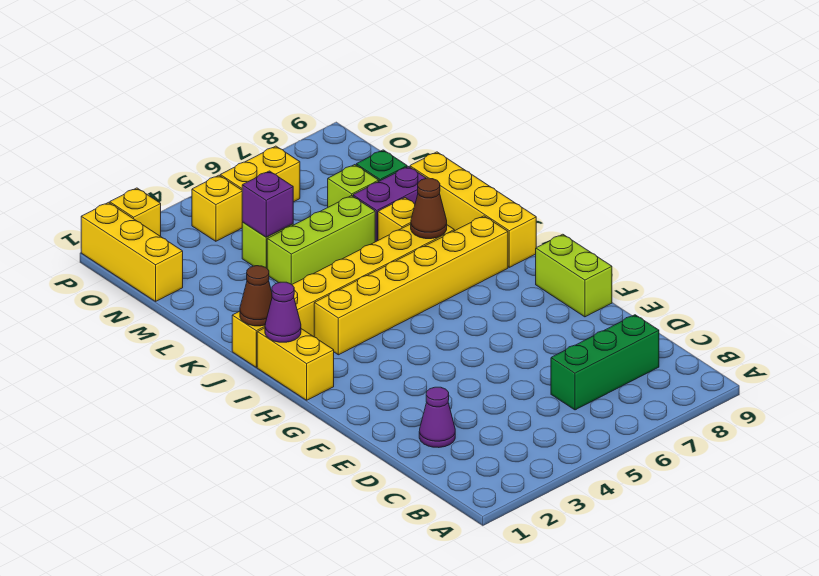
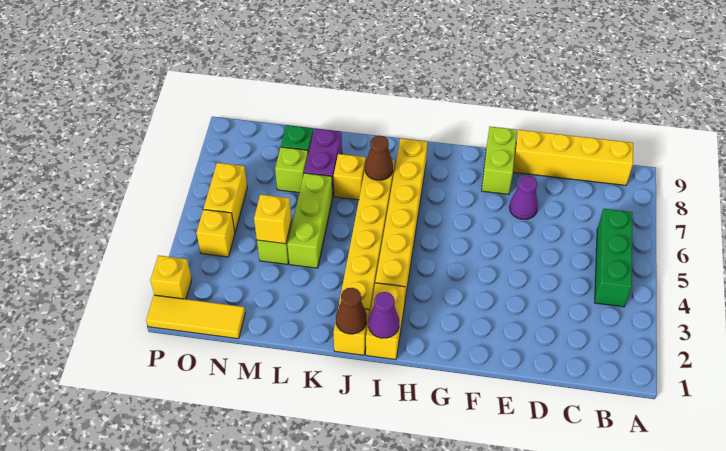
green 1x3 brick [551,315,659,410] -> green 1x3 brick moved to [595,209,633,307]
purple 1x1 cone [419,387,455,448] -> purple 1x1 cone moved to [509,176,538,219]
lime 1x2 brick [536,234,612,317] -> lime 1x2 brick turned to [482,127,517,194]
yellow 1x2 brick [257,328,334,400] -> yellow 1x2 brick turned to [366,283,405,360]
yellow 1x4 brick [410,152,536,267] -> yellow 1x4 brick moved to [513,130,633,185]
purple 1x1 brick [242,171,293,237] -> yellow 1x1 brick [254,194,291,244]
yellow 1x3 brick [81,202,183,301] -> yellow 1x3 tile [146,295,245,339]

